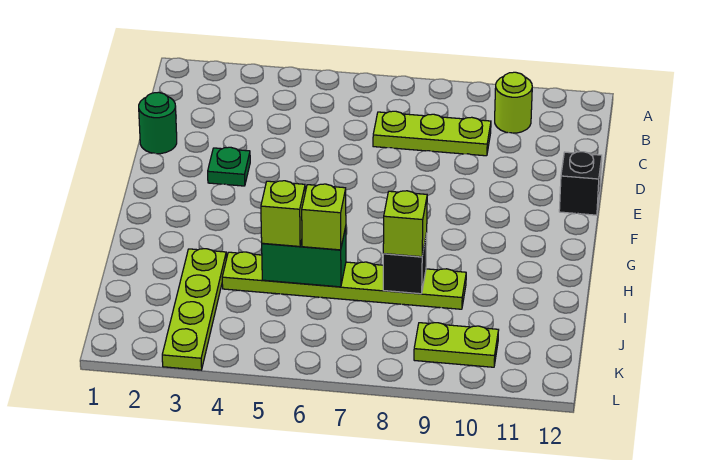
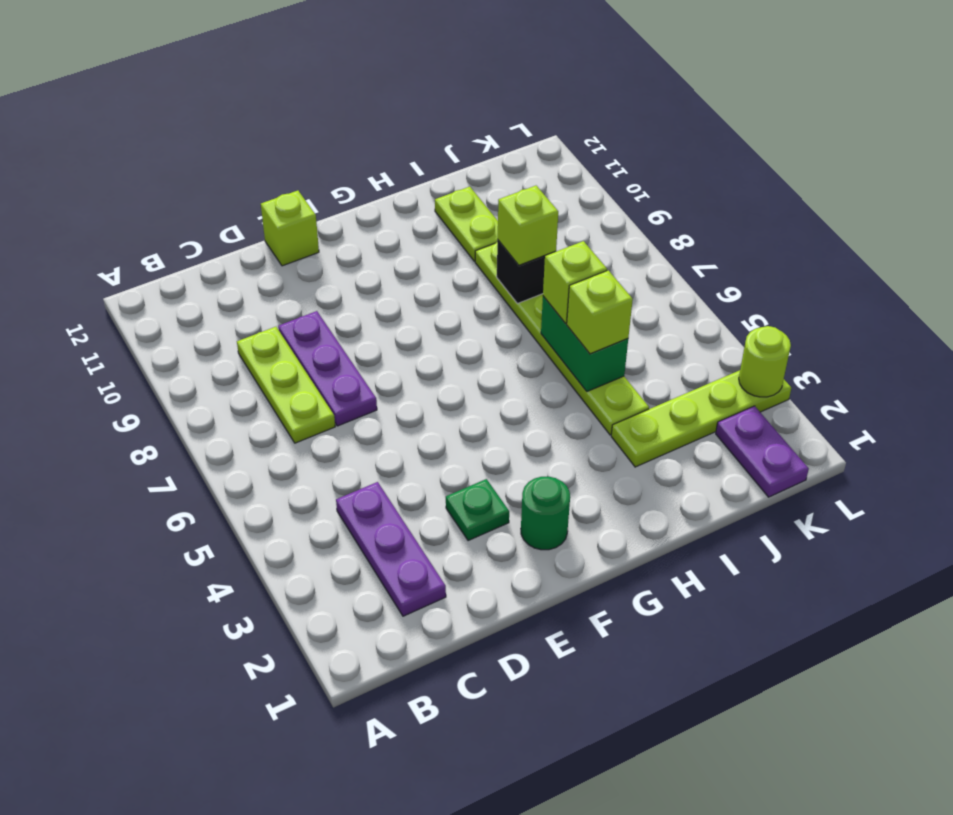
lime 1x1 round brick [495,72,532,133] -> lime 1x1 round brick moved to [739,326,791,397]
none -> purple 1x3 plate [336,482,446,616]
green 1x1 round brick [139,92,177,154] -> green 1x1 round brick moved to [521,477,570,550]
none -> purple 1x3 plate [278,311,377,426]
black 1x1 brick [559,152,602,215] -> lime 1x1 brick [261,191,319,266]
none -> purple 1x2 plate [716,406,809,497]
lime 1x2 plate [414,323,499,367] -> lime 1x2 plate moved to [435,187,498,261]

